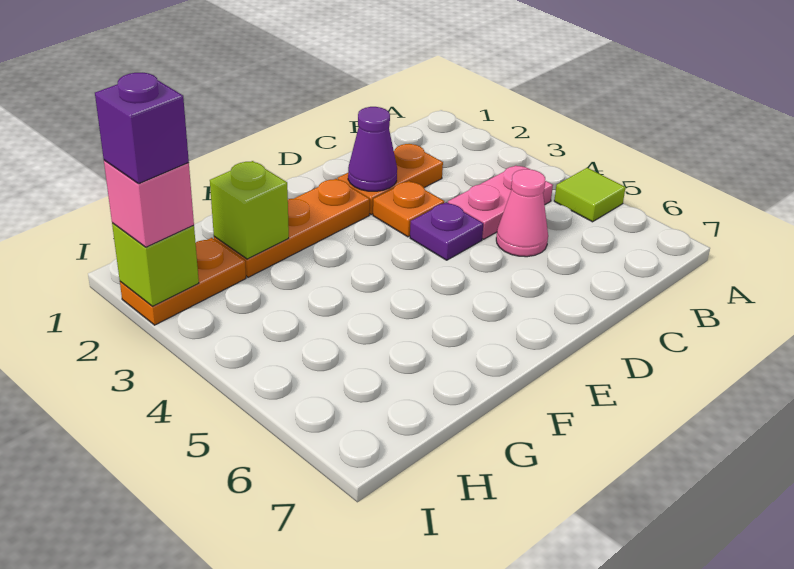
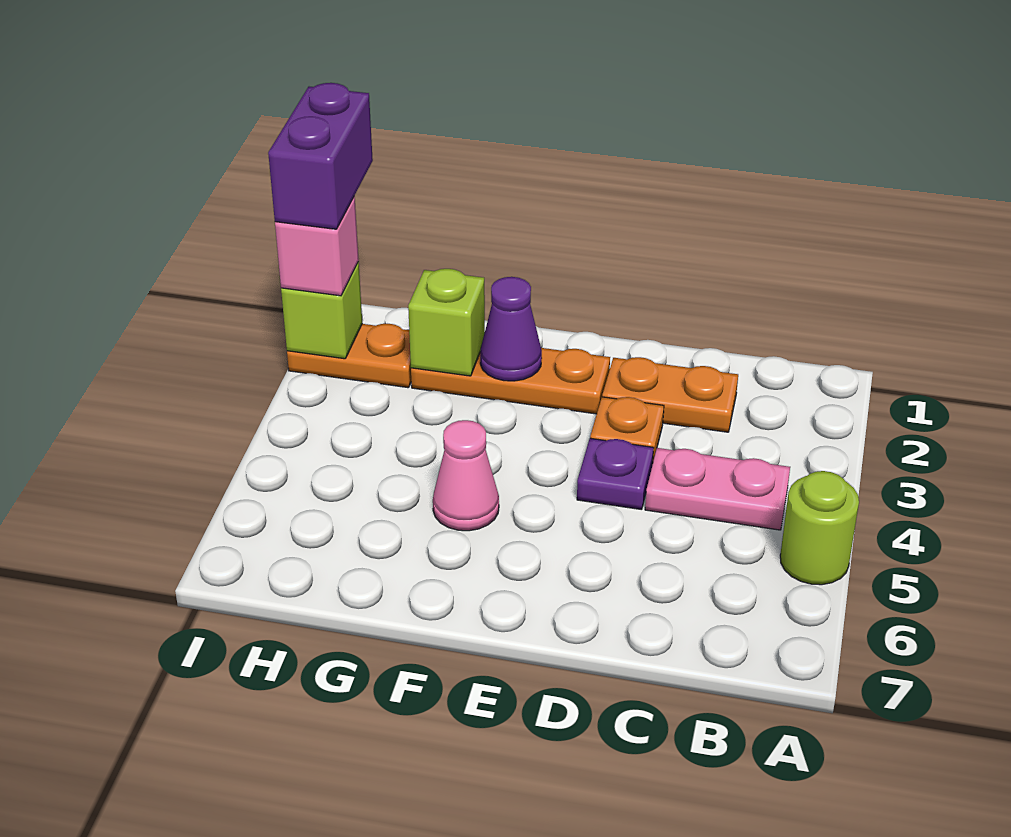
lime 1x1 tile [554,168,626,222] -> lime 1x1 round brick [780,471,859,585]
pink 1x1 cone [496,169,548,257] -> pink 1x1 cone moved to [433,420,499,531]
purple 1x1 cone [348,107,397,191] -> purple 1x1 cone moved to [480,277,542,381]
purple 1x1 brick [95,73,189,184] -> purple 1x2 brick [268,83,373,229]

